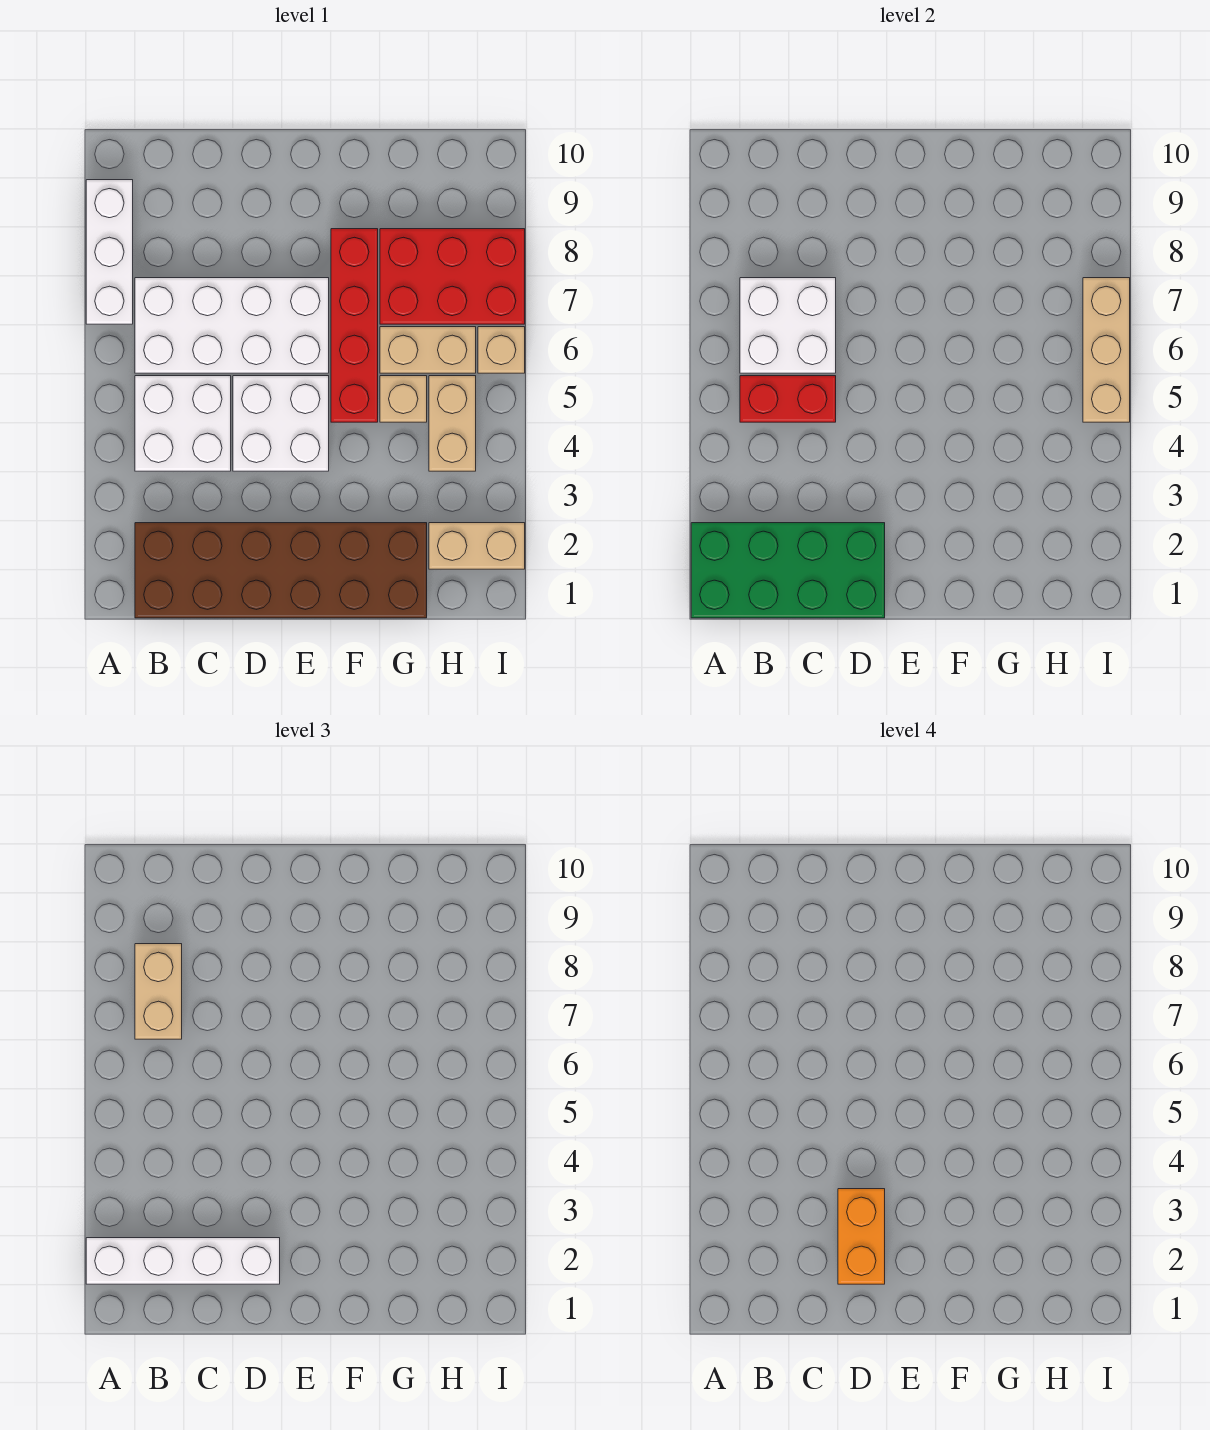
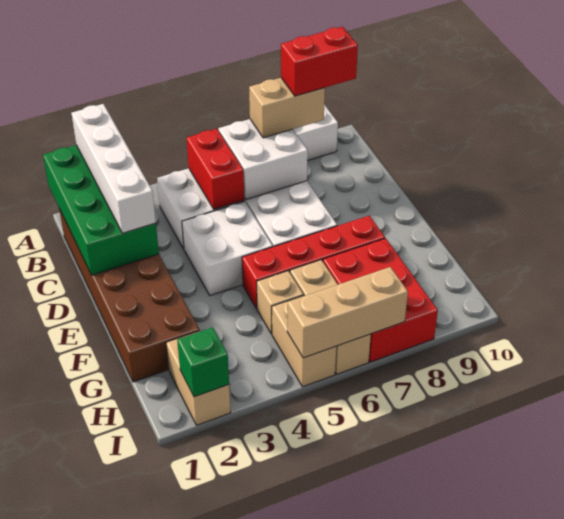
none -> red 1x2 brick [281,27,358,96]
orange 1x2 brick [838,1189,885,1284] -> none
tan 1x2 brick [429,376,476,471] -> tan 1x2 brick turned to [272,295,336,387]
none -> green 1x1 brick [177,327,229,397]

